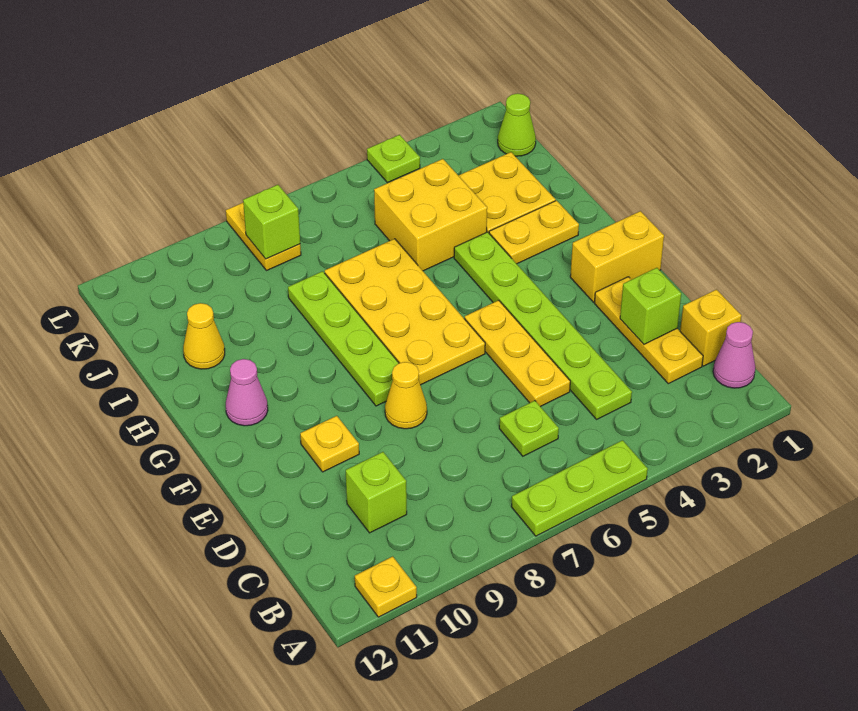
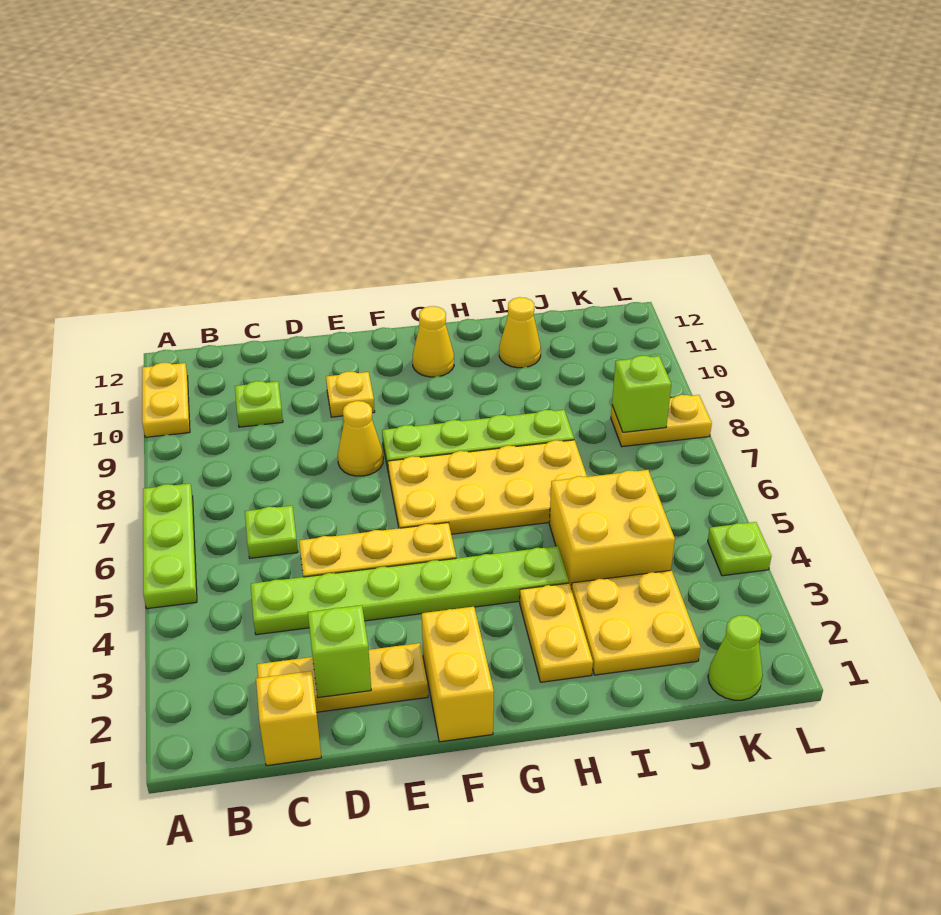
yellow 1x1 plate [355,556,417,617] -> yellow 1x2 plate [142,363,190,437]
pink 1x1 cone [713,322,756,388] -> none
lime 1x1 brick [346,452,407,533] -> lime 1x1 plate [235,381,283,427]
pink 1x1 cone [226,359,268,426] -> yellow 1x1 cone [413,306,454,377]

